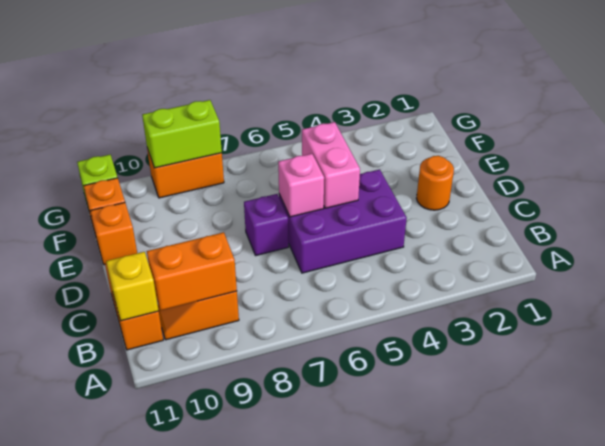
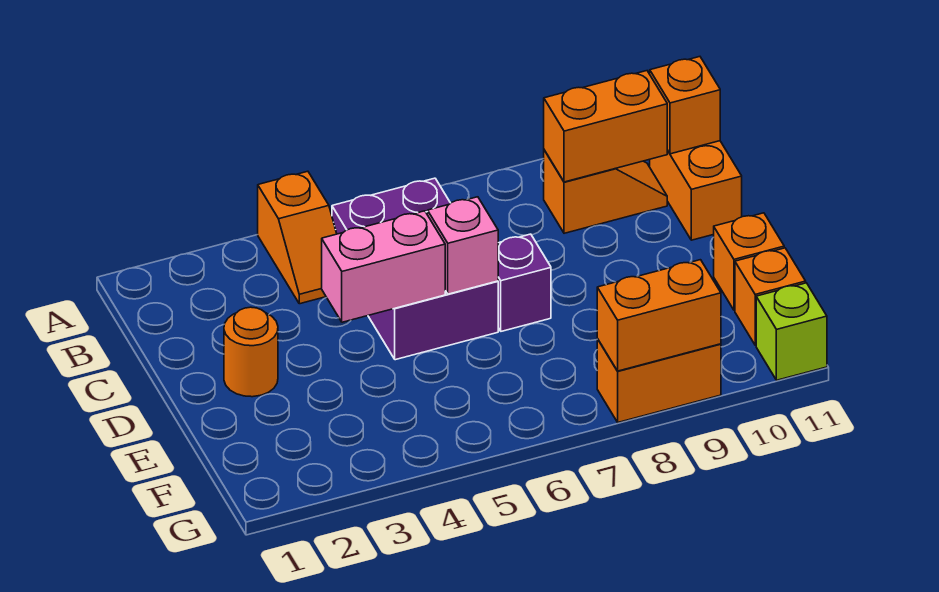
none -> orange 1x2 slope [258,171,337,304]
yellow 1x1 brick [106,252,159,321] -> orange 1x1 brick [650,57,720,154]
purple 2x3 brick [279,169,407,273] -> purple 2x3 brick turned to [332,178,498,360]
pink 1x2 brick [302,122,360,208] -> pink 1x2 brick turned to [322,211,445,322]
lime 1x2 brick [142,100,222,168] -> orange 1x2 brick [597,260,721,371]

